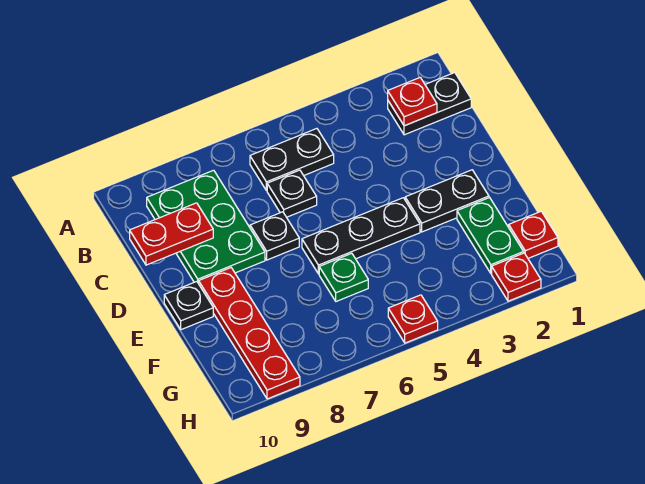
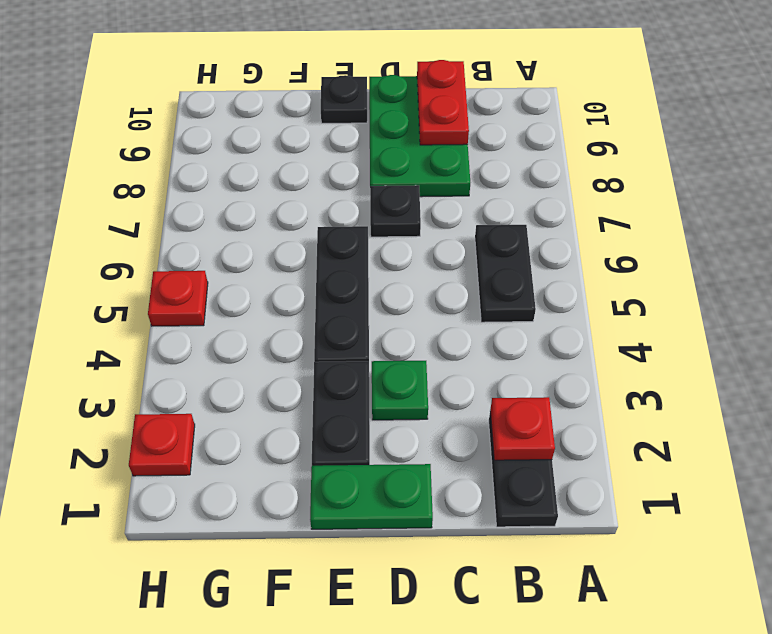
green 2x3 plate [147,170,265,284] -> green 2x3 plate turned to [369,75,470,197]
black 1x1 plate [267,170,317,217] -> none
red 1x4 plate [199,268,300,399] -> none
green 1x2 plate [457,198,524,273] -> green 1x2 plate moved to [310,464,433,529]
green 1x1 plate [319,253,368,301] -> green 1x1 plate moved to [372,361,428,420]
red 1x1 plate [509,211,558,258] -> none

